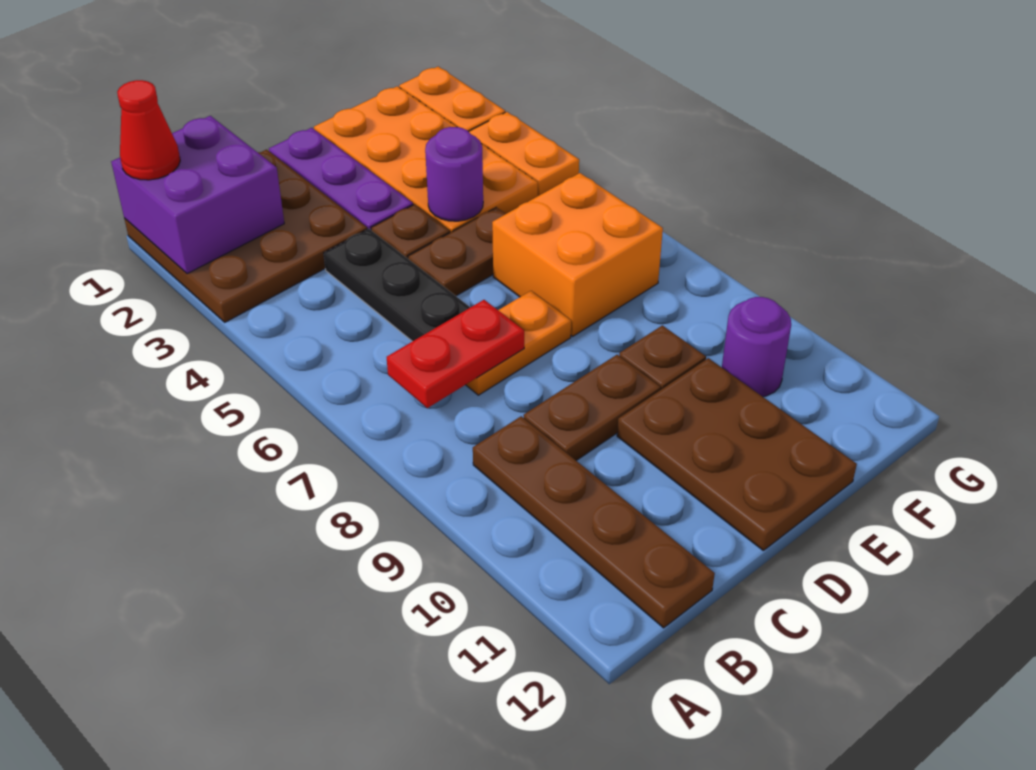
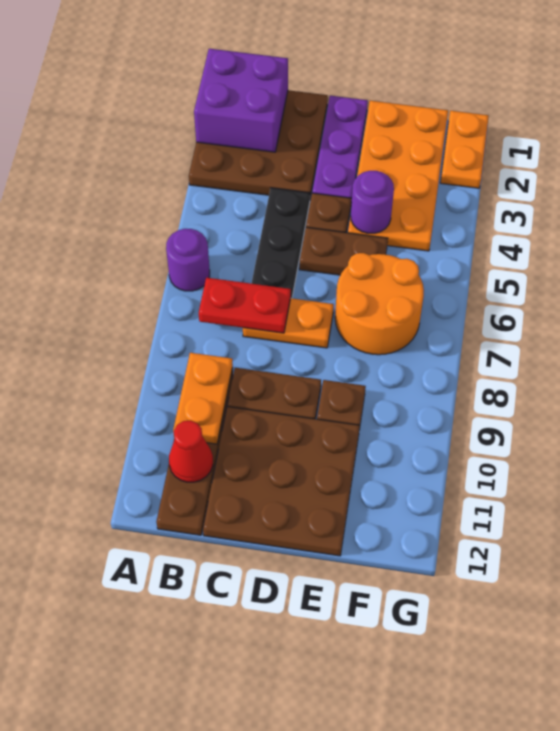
red 1x1 cone [117,80,180,180] -> red 1x1 cone moved to [169,421,213,482]
brown 2x3 plate [617,358,857,550] -> brown 3x3 plate [203,407,360,556]
orange 2x2 brick [492,173,663,336] -> orange 2x2 round brick [335,253,424,355]
purple 1x1 round brick [722,297,791,397] -> purple 1x1 round brick moved to [166,229,210,291]
orange 1x2 plate [469,112,579,196] -> orange 1x2 plate moved to [173,353,233,444]

